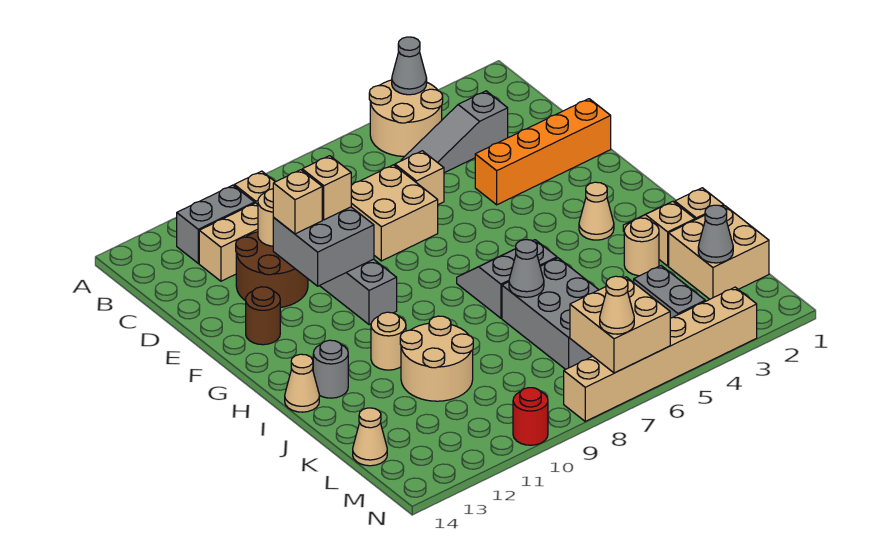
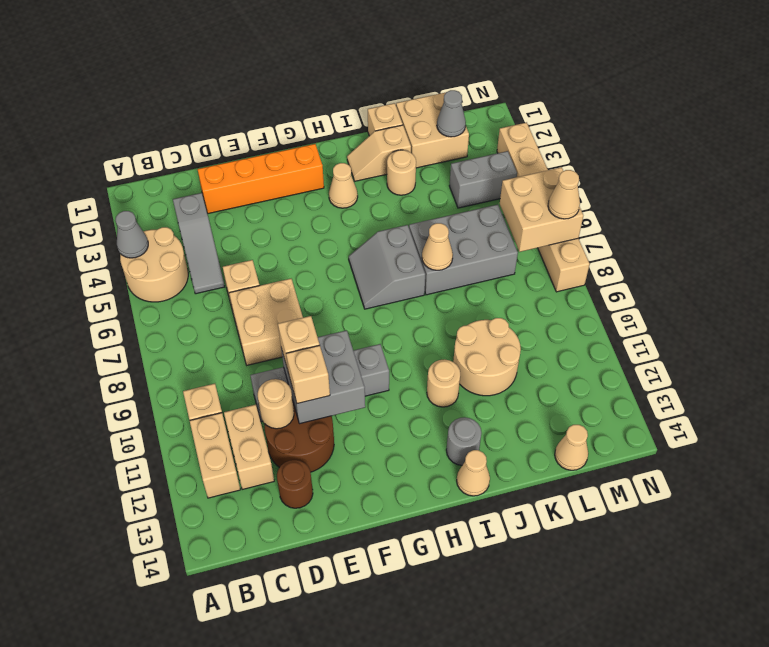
grey 1x2 brick [177,185,255,263] -> tan 1x2 brick [190,413,240,498]
orange 1x4 brick [475,99,611,205] -> orange 1x4 brick turned to [198,144,324,214]
brown 1x1 round brick [246,287,280,345] -> brown 1x1 round brick moved to [277,460,313,508]
grey 1x1 cone [509,240,544,297] -> tan 1x1 cone [422,223,453,270]
red 1x1 round brick [513,388,548,445] -> none

